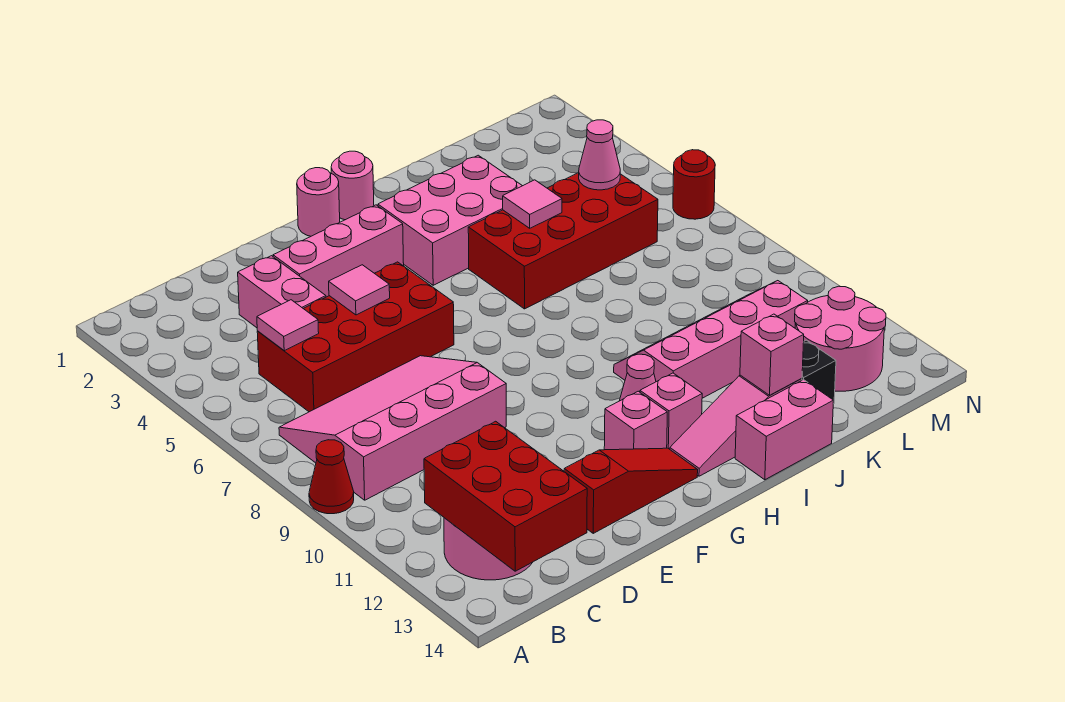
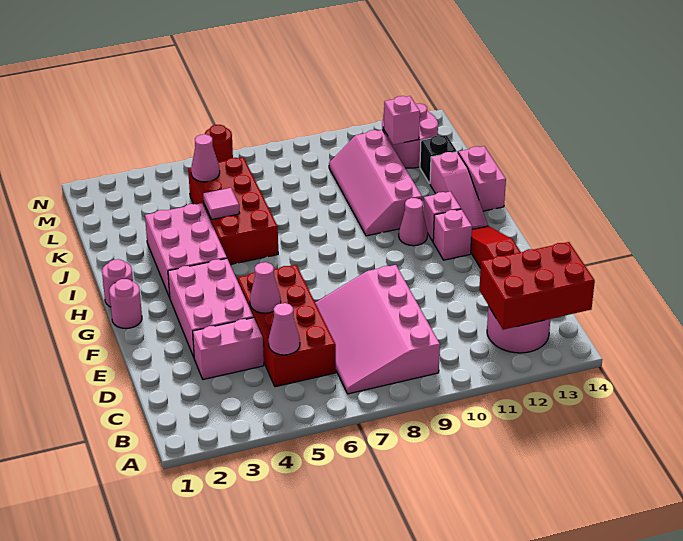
red 1x1 cone [309,440,354,514] -> none
pink 1x1 tile [257,300,319,351] -> pink 1x1 cone [268,303,300,355]
pink 1x3 brick [273,205,404,297] -> pink 2x3 brick [168,259,254,357]
pink 1x1 tile [329,265,390,315] -> pink 1x1 cone [250,262,281,313]
pink 1x1 brick [740,314,804,395] -> pink 1x1 brick moved to [384,96,420,145]

